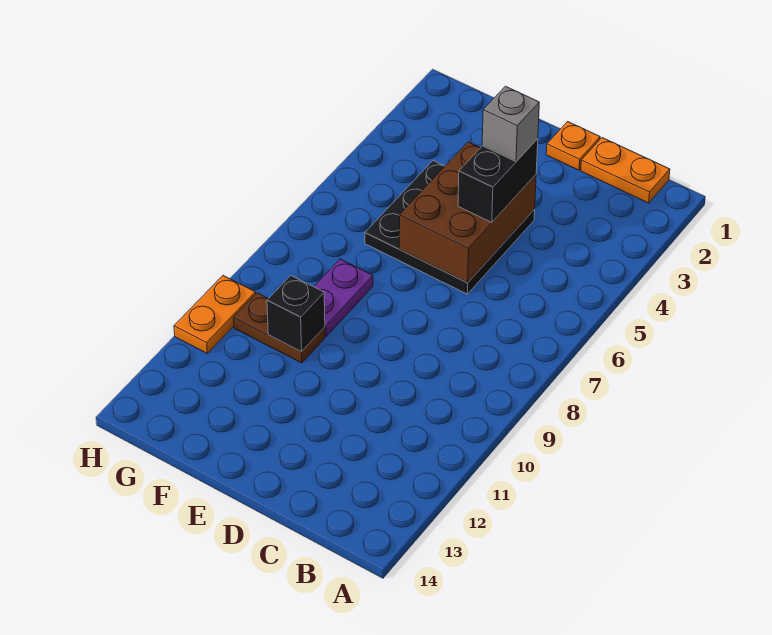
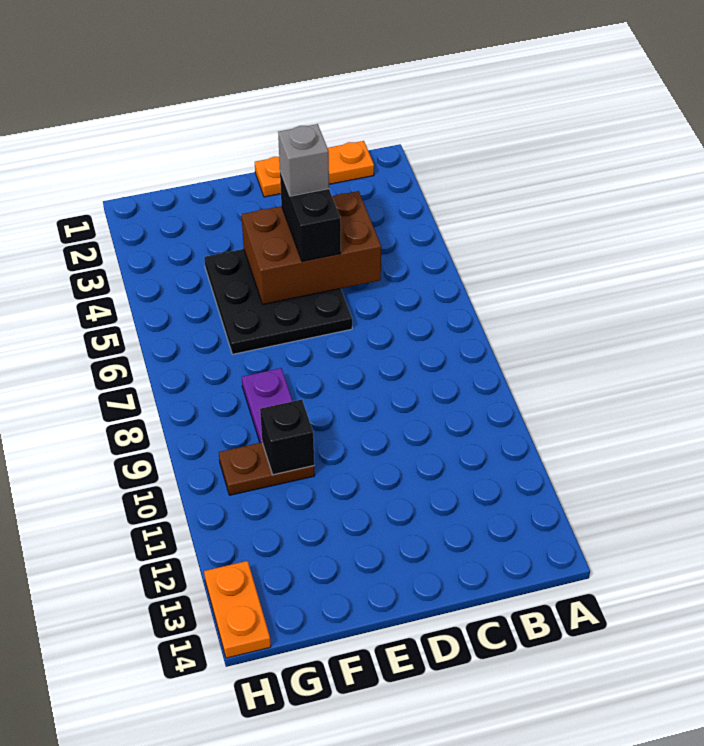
brown 2x3 brick [399,142,536,283] -> brown 2x3 brick turned to [241,191,381,304]
orange 1x2 plate [174,276,256,353] -> orange 1x2 plate moved to [204,561,271,658]

